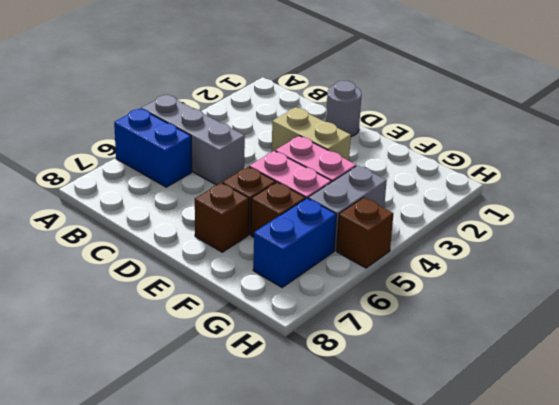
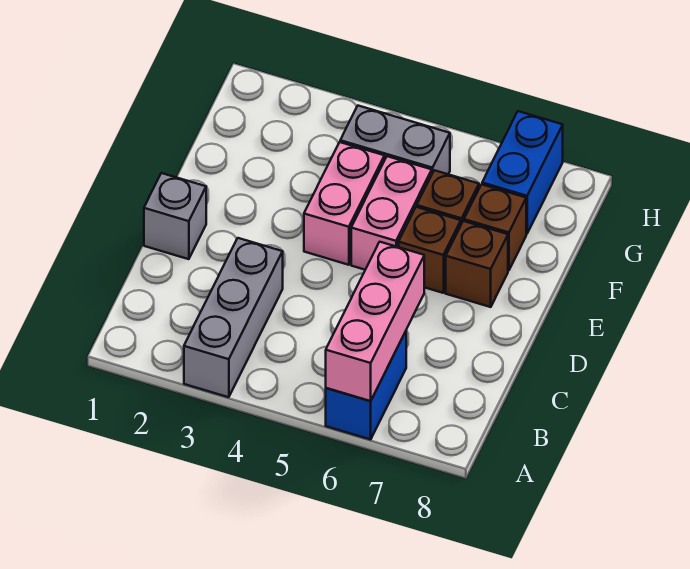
grey 1x3 brick [141,95,245,185] -> grey 1x3 brick moved to [184,238,283,397]
none -> pink 1x3 brick [326,242,424,401]
grey 1x1 round brick [326,81,362,137] -> grey 1x1 brick [144,173,206,259]
tan 1x2 brick [272,107,351,161] -> none
blue 1x2 brick [253,198,336,287] -> blue 1x2 brick turned to [482,111,563,234]
brown 1x1 brick [337,198,394,268] -> brown 1x1 brick moved to [464,184,526,270]

